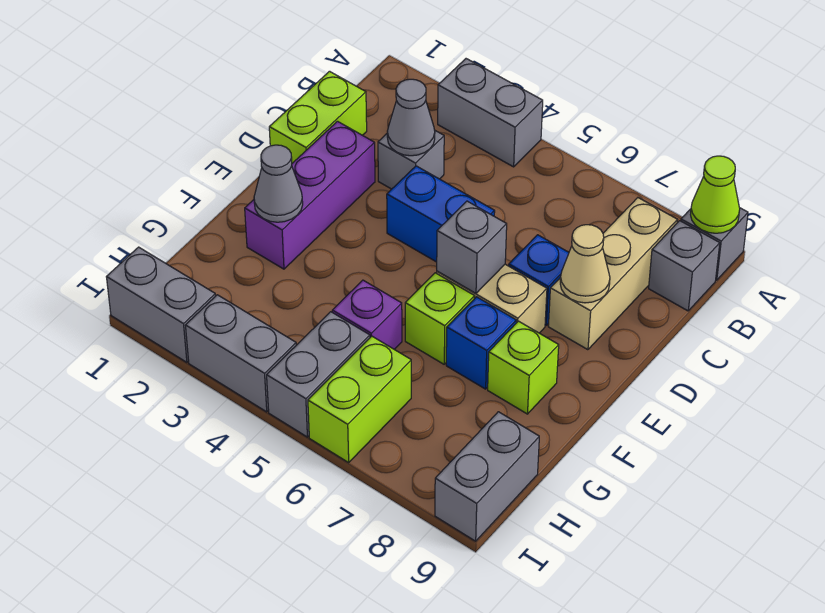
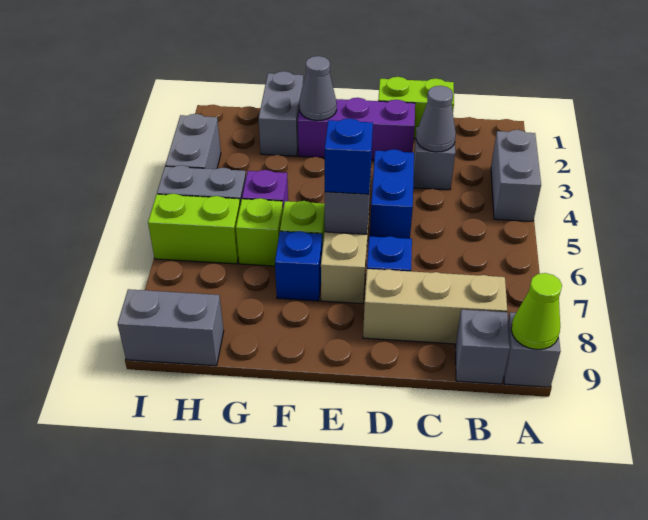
tan 1x1 cone [560,225,610,303] -> none
none -> blue 1x1 brick [325,118,373,194]
lime 1x1 brick [488,321,559,414] -> lime 1x1 brick moved to [236,198,283,266]
grey 1x2 brick [107,247,216,362] -> grey 1x2 brick moved to [259,71,303,156]

